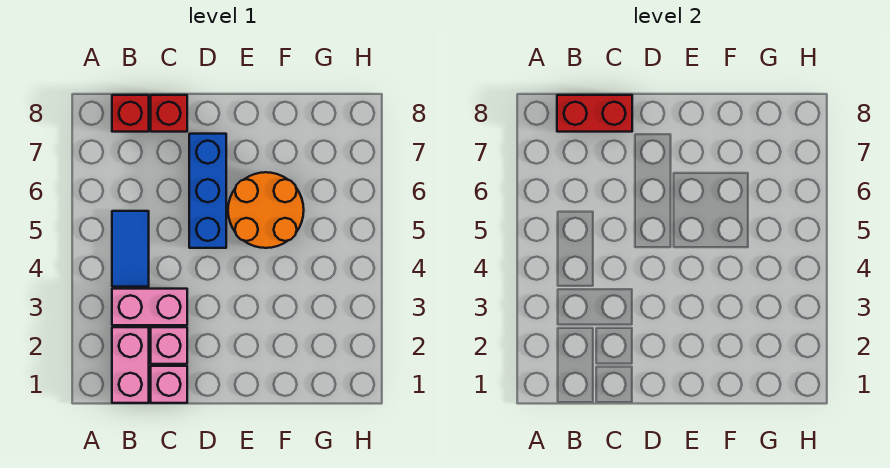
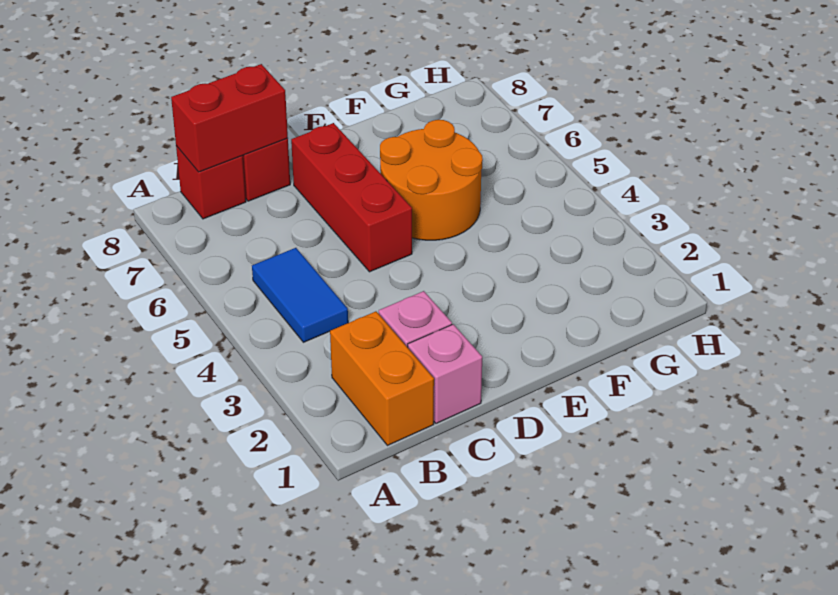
pink 1x2 brick [112,327,149,403] -> orange 1x2 brick [330,311,434,446]
pink 1x2 brick [112,289,187,325] -> none
blue 1x3 brick [189,134,226,248] -> red 1x3 brick [291,123,412,272]

